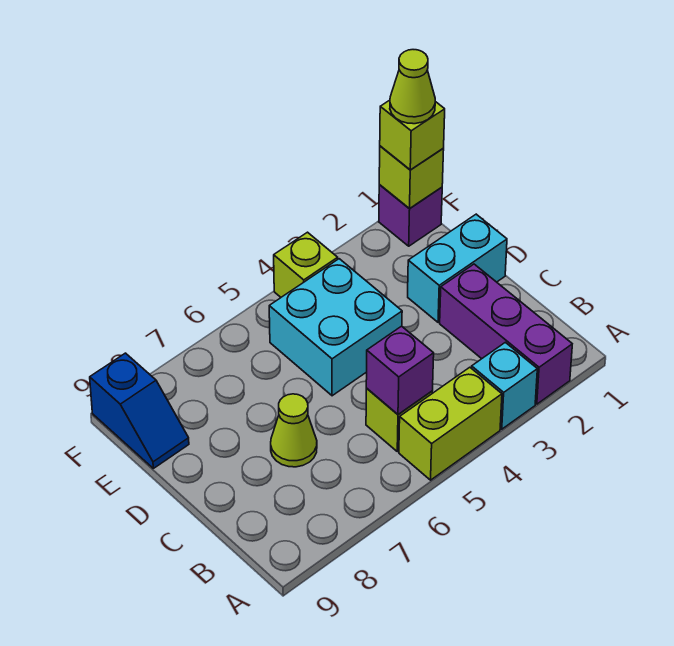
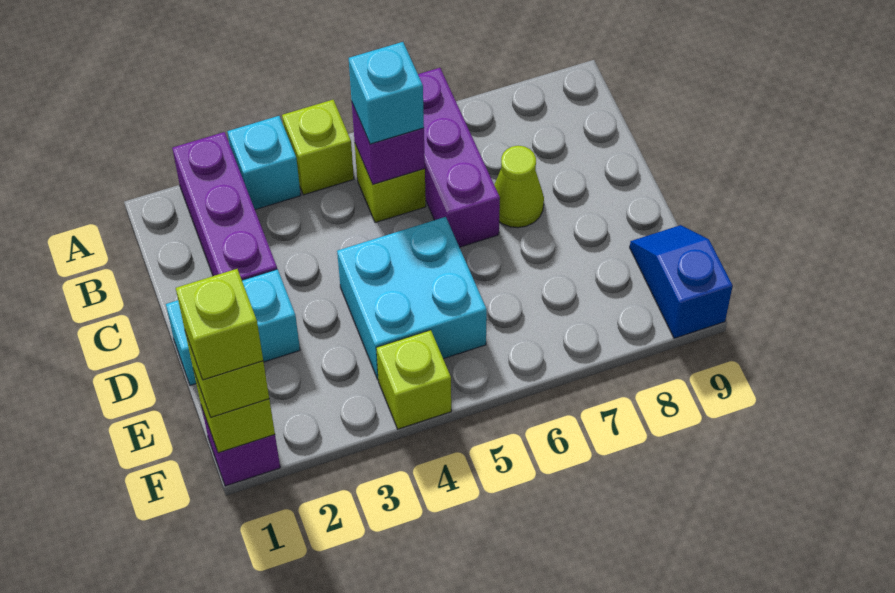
lime 1x2 brick [399,367,502,480] -> lime 1x1 brick [282,100,354,195]
none -> purple 1x3 brick [418,68,500,247]
none -> cyan 1x1 brick [349,42,424,144]
lime 1x1 cone [390,50,435,124] -> lime 1x1 brick [176,269,263,380]

